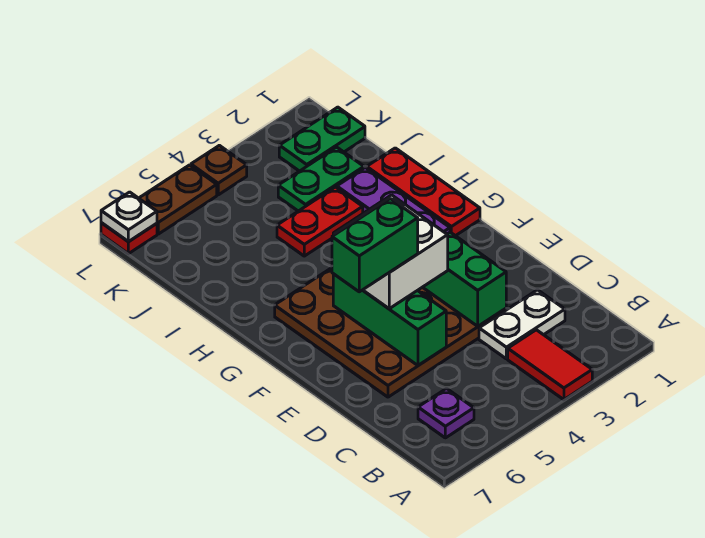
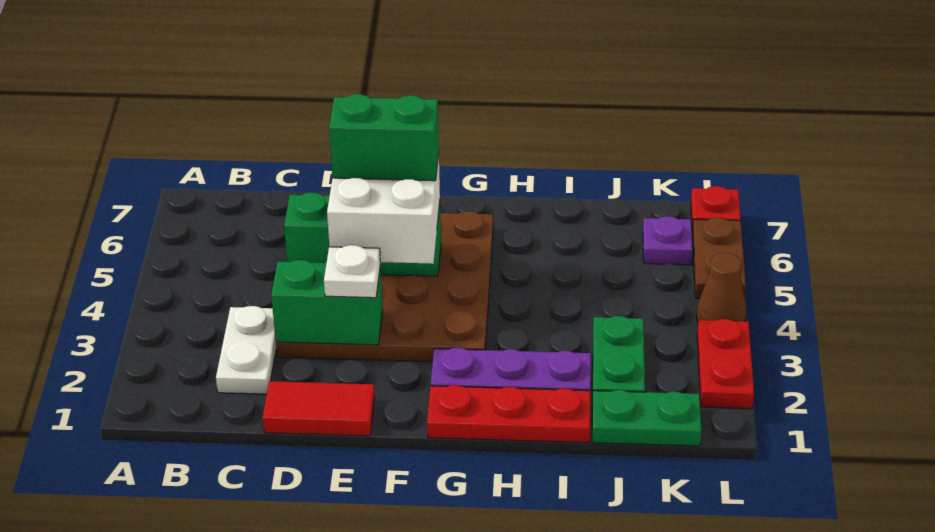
red 1x2 tile [508,330,592,400] -> red 1x2 tile moved to [263,381,375,436]
purple 1x1 plate [418,389,474,438] -> purple 1x1 plate moved to [643,216,693,265]
green 1x2 brick [332,199,418,292] -> green 1x2 brick turned to [329,94,439,181]
red 1x2 plate [277,187,363,256] -> red 1x2 plate moved to [697,319,754,409]
green 1x2 plate [279,107,365,171] -> green 1x2 plate turned to [592,390,701,446]
brown 1x1 plate [191,145,247,195] -> brown 1x1 cone [696,253,746,321]
white 1x1 plate [101,192,157,241] -> white 1x1 plate moved to [324,245,380,298]

